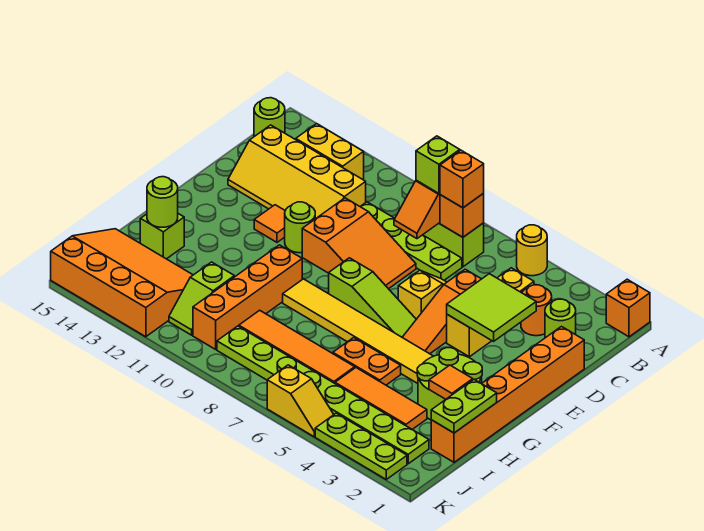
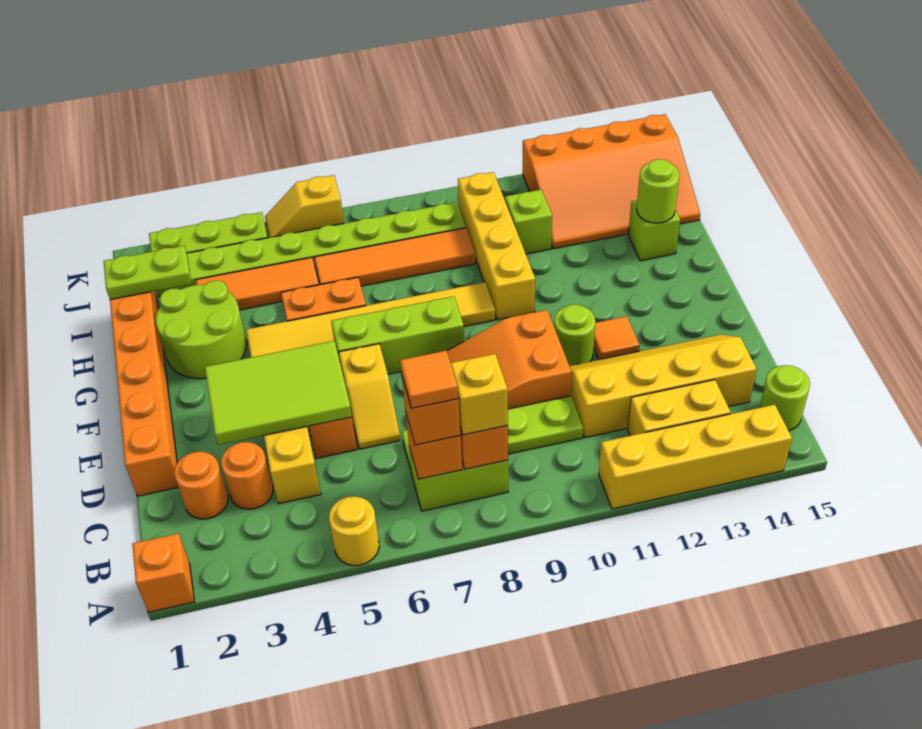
none -> yellow 1x4 brick [599,405,792,509]
lime 1x1 brick [416,136,460,193] -> yellow 1x1 brick [451,354,508,435]
lime 1x1 round brick [545,299,576,338] -> orange 1x1 round brick [174,452,228,519]
lime 2x2 tile [447,274,536,341] -> lime 2x3 tile [205,341,352,445]
lime 1x3 slope [329,258,416,337] -> lime 1x3 brick [331,296,464,374]
orange 1x4 brick [193,245,302,349] -> yellow 1x4 brick [458,172,535,320]
lime 1x2 plate [431,380,497,433] -> lime 1x2 plate turned to [104,246,191,300]
orange 1x1 tile [429,365,473,399] -> orange 1x1 tile moved to [400,351,458,408]

